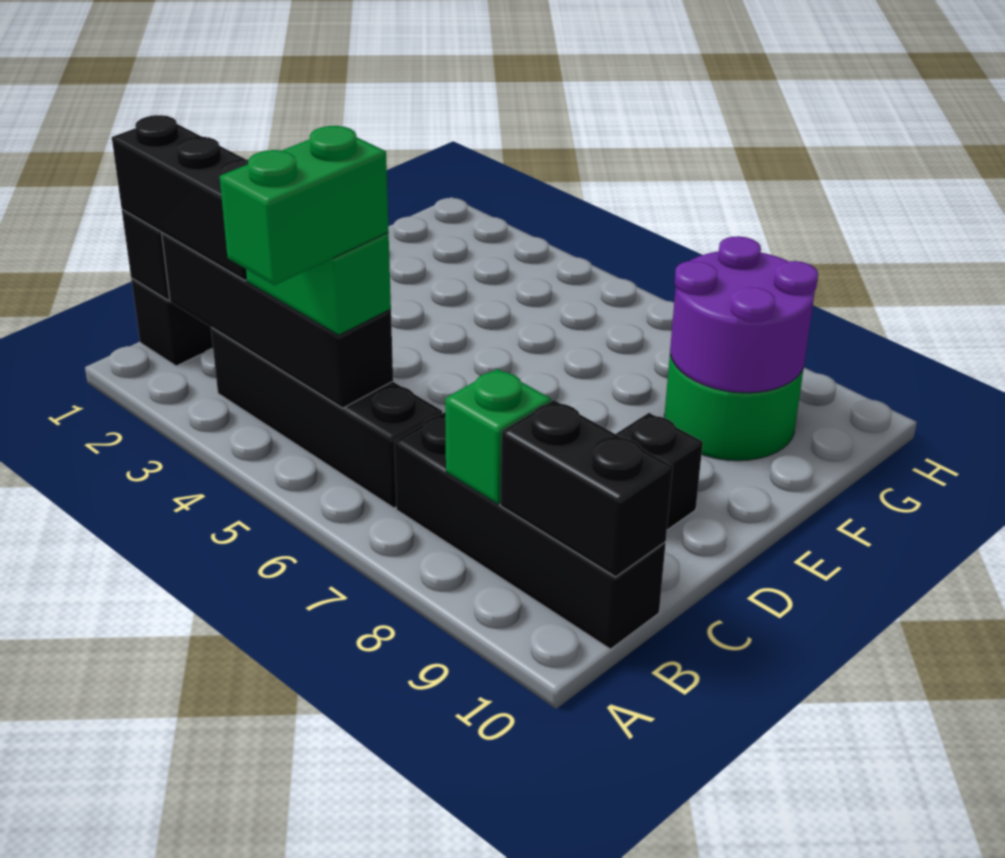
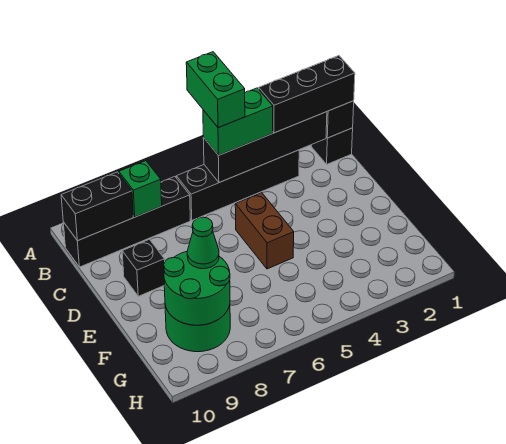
none -> brown 1x2 brick [235,193,294,269]
purple 2x2 round brick [670,236,818,393] -> green 2x2 round brick [164,252,230,325]
none -> green 1x1 cone [187,217,219,269]

